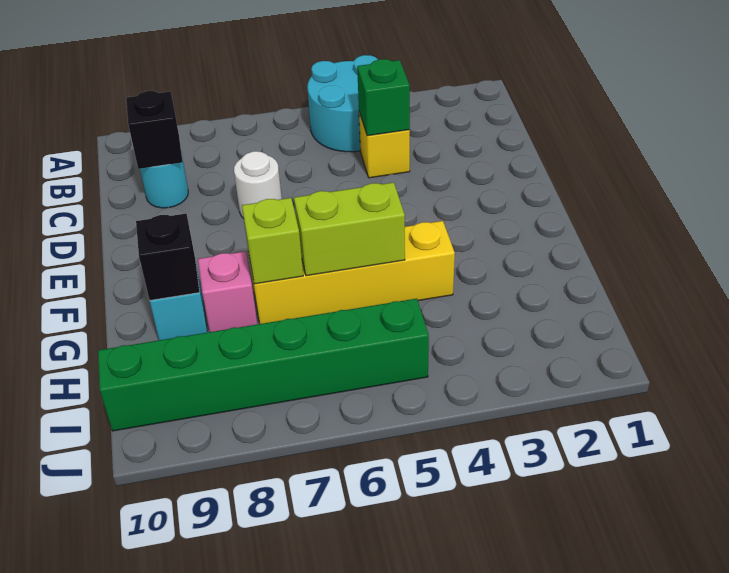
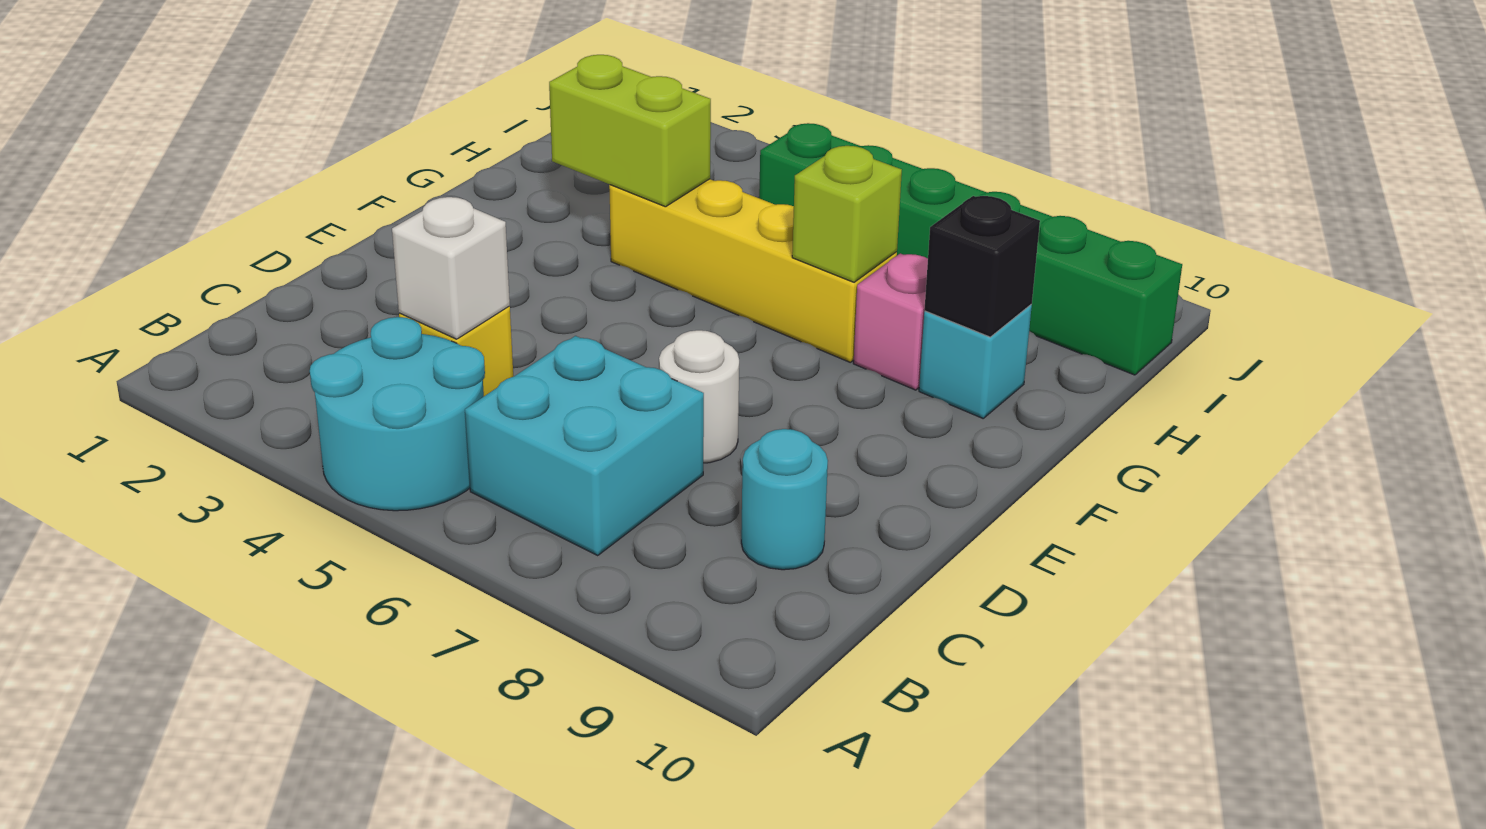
none -> cyan 2x2 brick [465,336,704,555]
green 1x1 brick [357,59,410,136] -> white 1x1 brick [392,197,510,339]
black 1x1 brick [126,91,182,169] -> none
lime 1x2 brick [294,182,405,276] -> lime 1x2 brick moved to [549,55,711,207]

